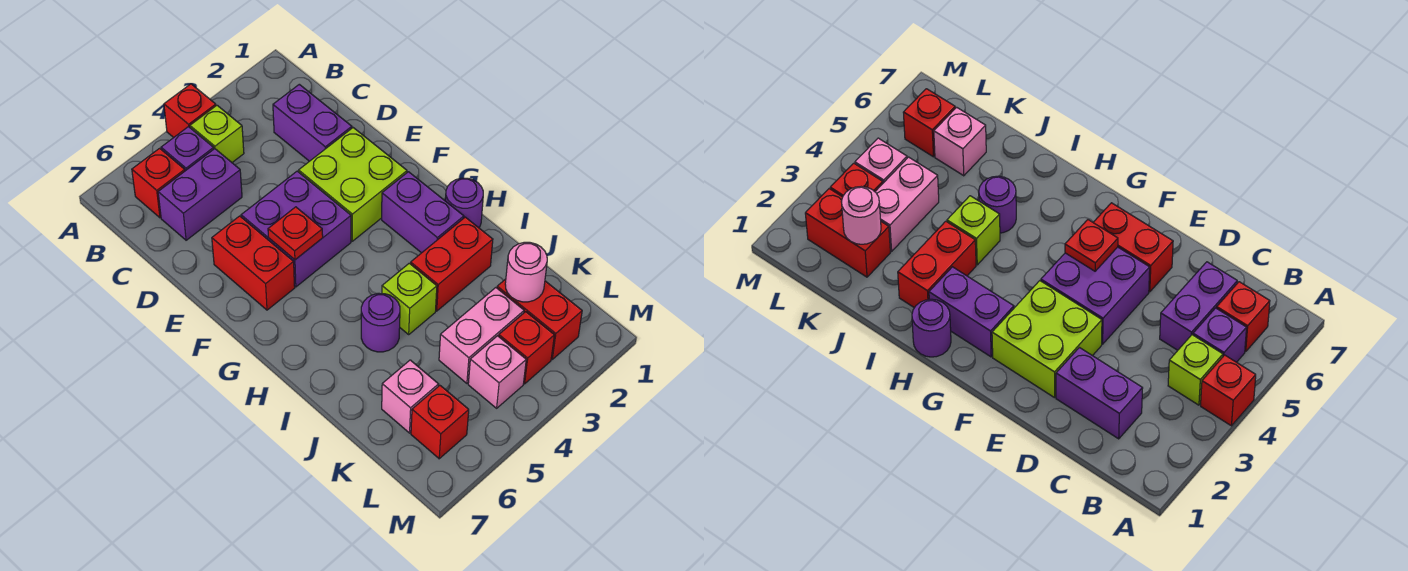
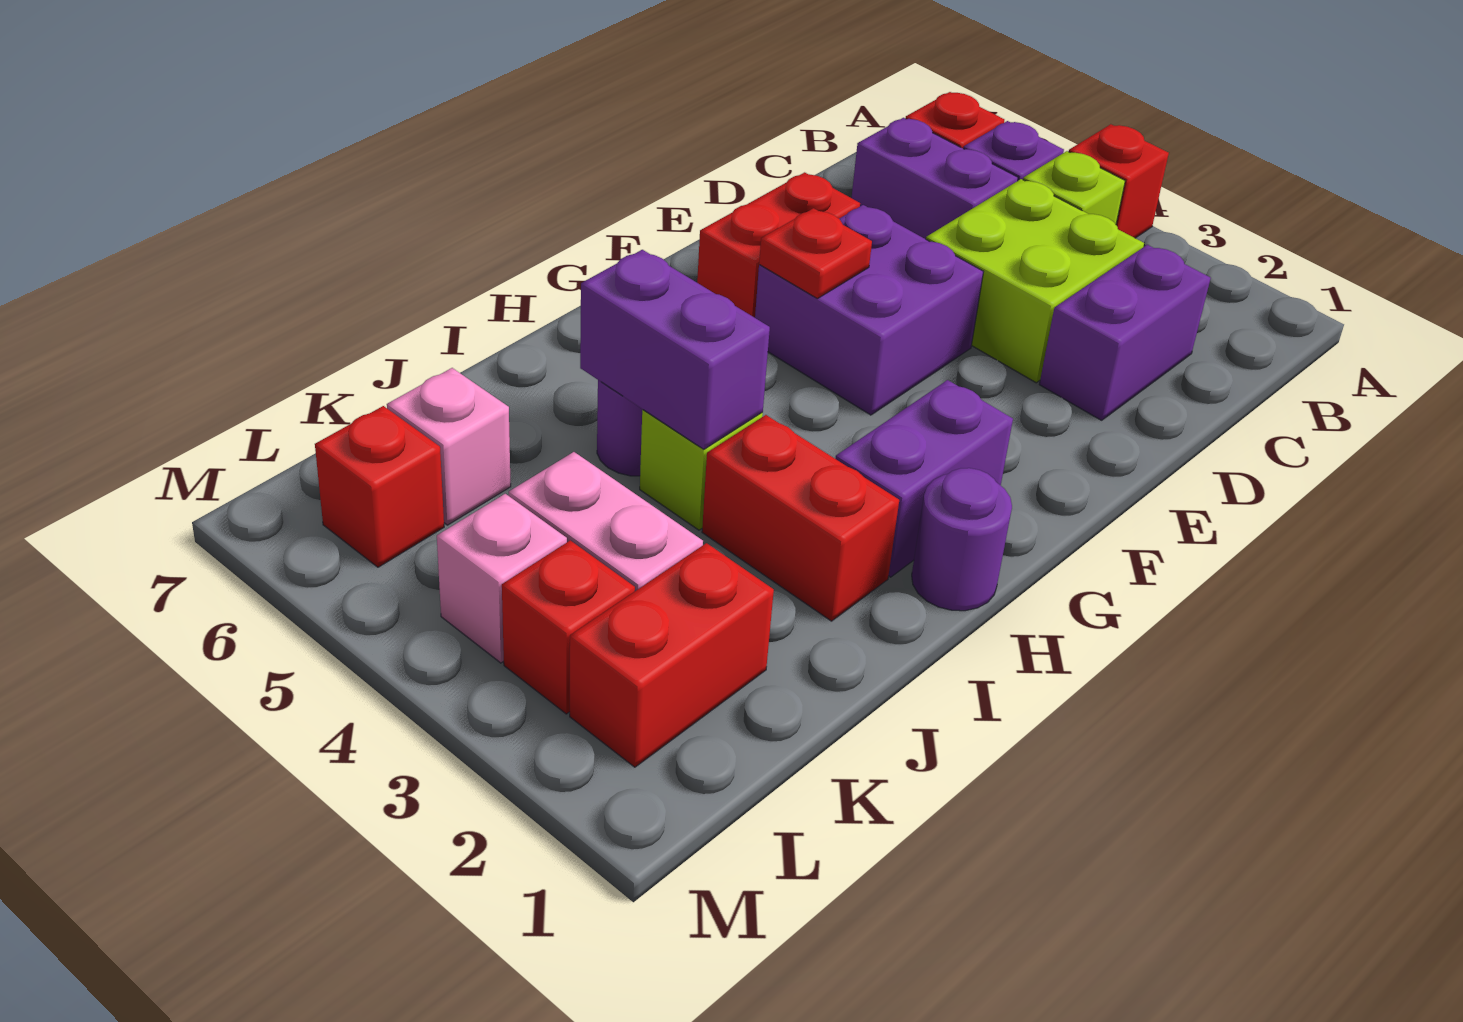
lime 2x2 brick [299,128,407,241] -> lime 2x2 brick moved to [926,179,1144,383]
none -> purple 1x2 brick [580,250,770,449]
pink 1x1 round brick [505,242,547,302] -> none

